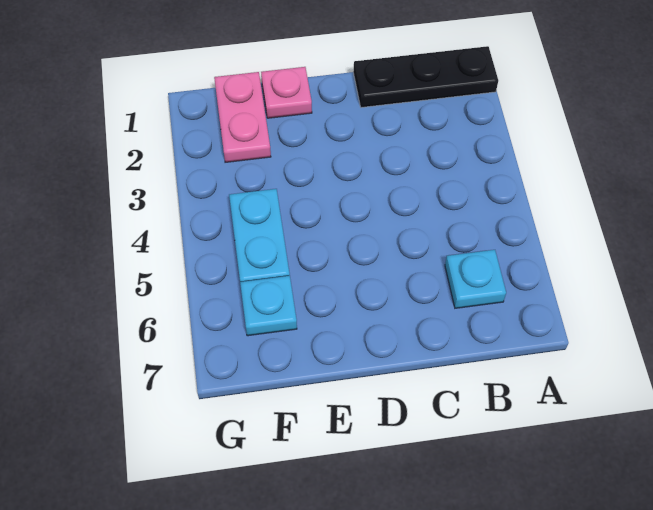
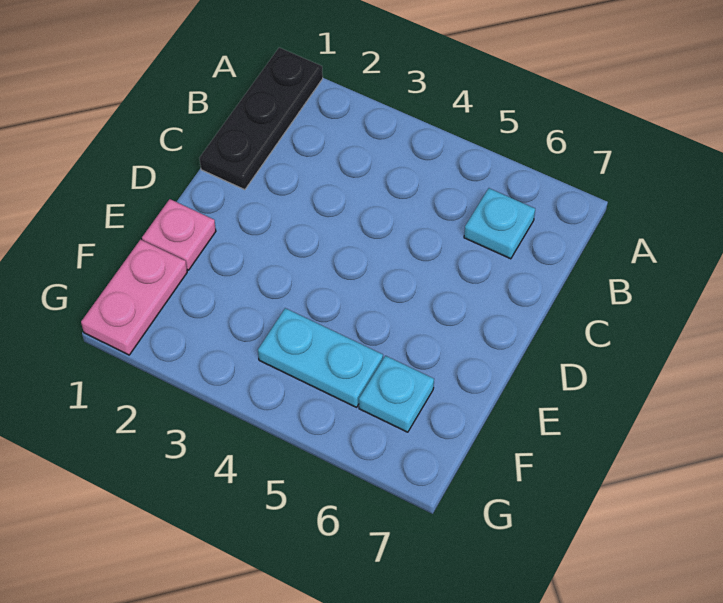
pink 1x2 plate [214,72,271,162] -> pink 1x2 plate turned to [81,240,187,355]

